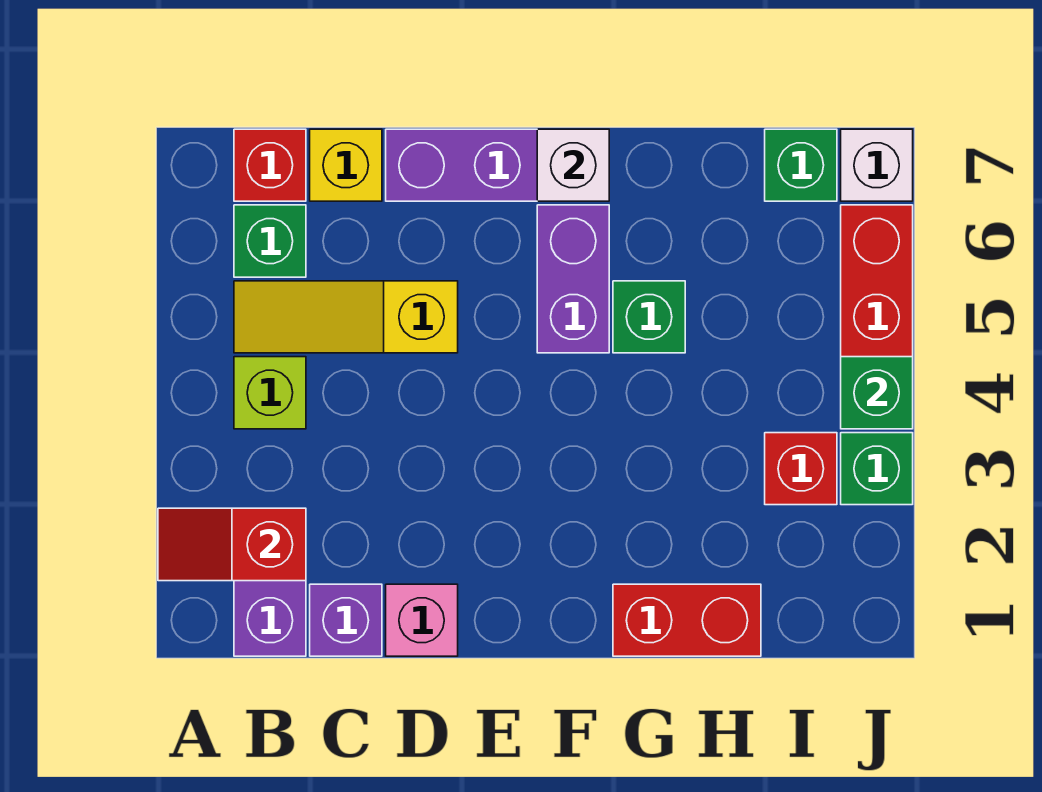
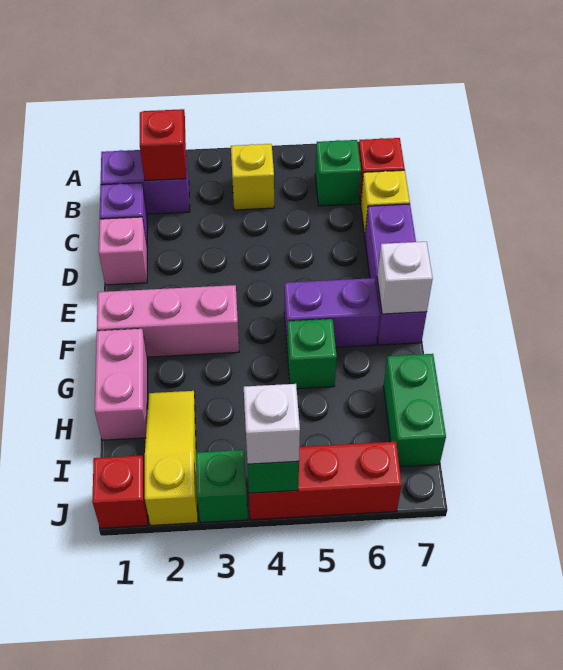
lime 1x1 brick [234,357,306,429] -> yellow 1x1 brick [231,144,274,210]
yellow 1x3 slope [234,281,458,353] -> yellow 1x3 slope moved to [145,391,198,525]
none -> pink 1x3 brick [97,285,239,357]
red 1x2 brick [613,584,761,656] -> pink 1x2 brick [95,329,148,440]
red 1x1 brick [765,433,837,505] -> red 1x1 brick moved to [92,456,148,528]
green 1x1 brick [765,129,837,201] -> green 1x2 brick [384,354,446,467]
white 1x1 brick [841,129,913,201] -> white 1x1 brick moved to [244,384,300,464]

